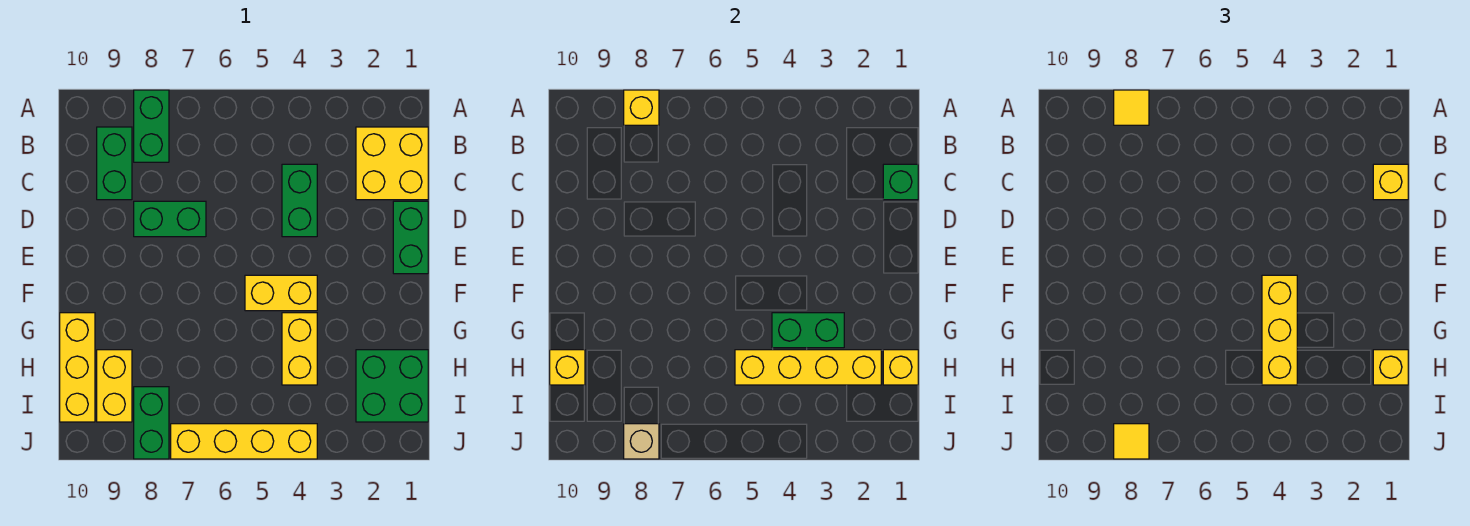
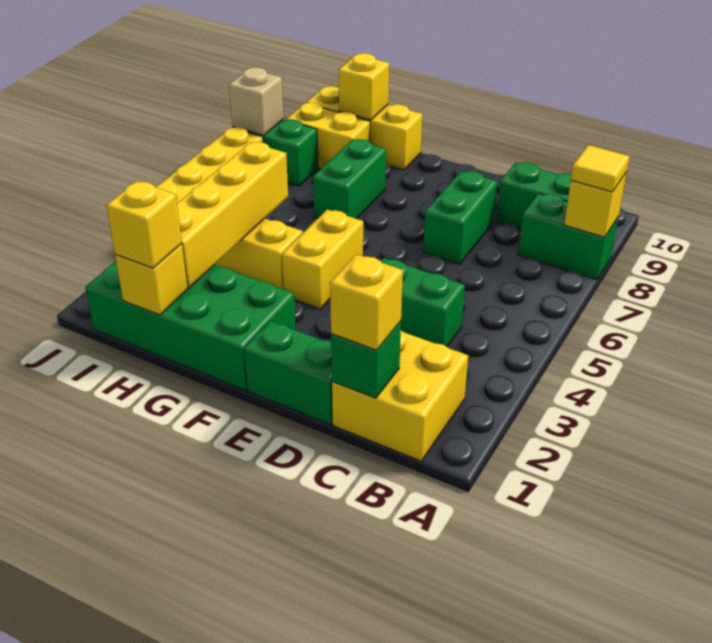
yellow 1x3 brick [1262,275,1297,385] -> none
green 1x2 brick [772,313,844,348] -> green 1x2 brick moved to [313,139,386,219]
green 2x2 brick [356,350,428,422] -> green 2x4 brick [85,261,296,391]
yellow 1x1 tile [1114,424,1149,459] -> none

